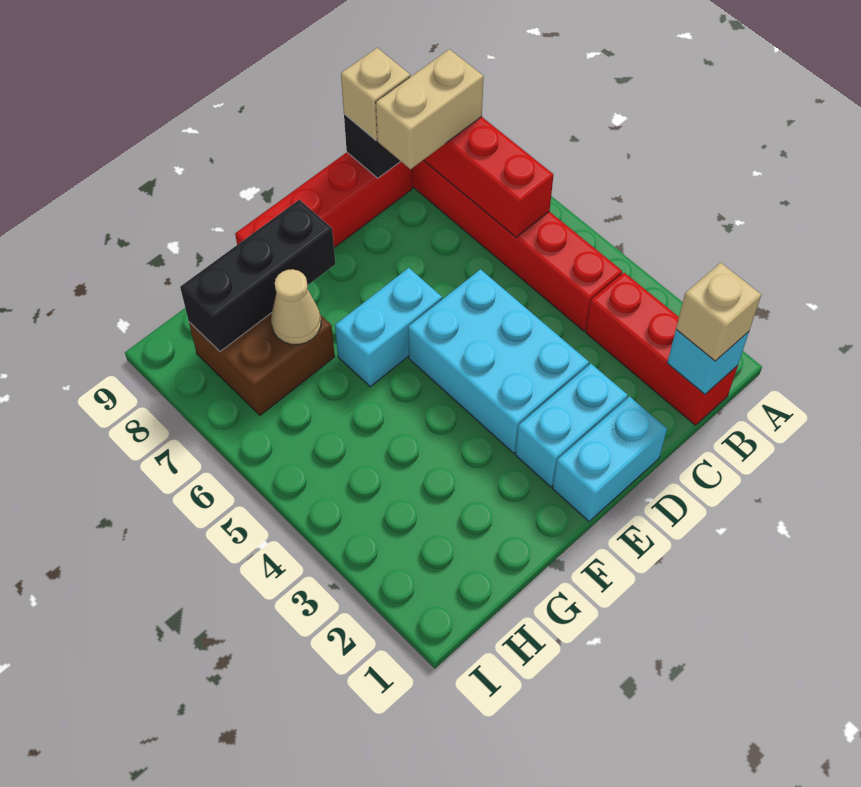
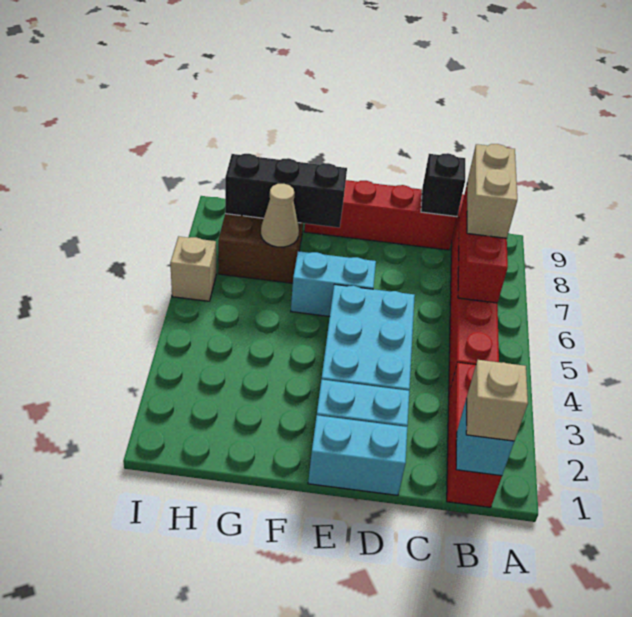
tan 1x2 brick [376,49,484,169] -> tan 1x2 brick turned to [467,144,517,238]
tan 1x1 brick [341,48,410,140] -> tan 1x1 brick moved to [170,236,216,301]

